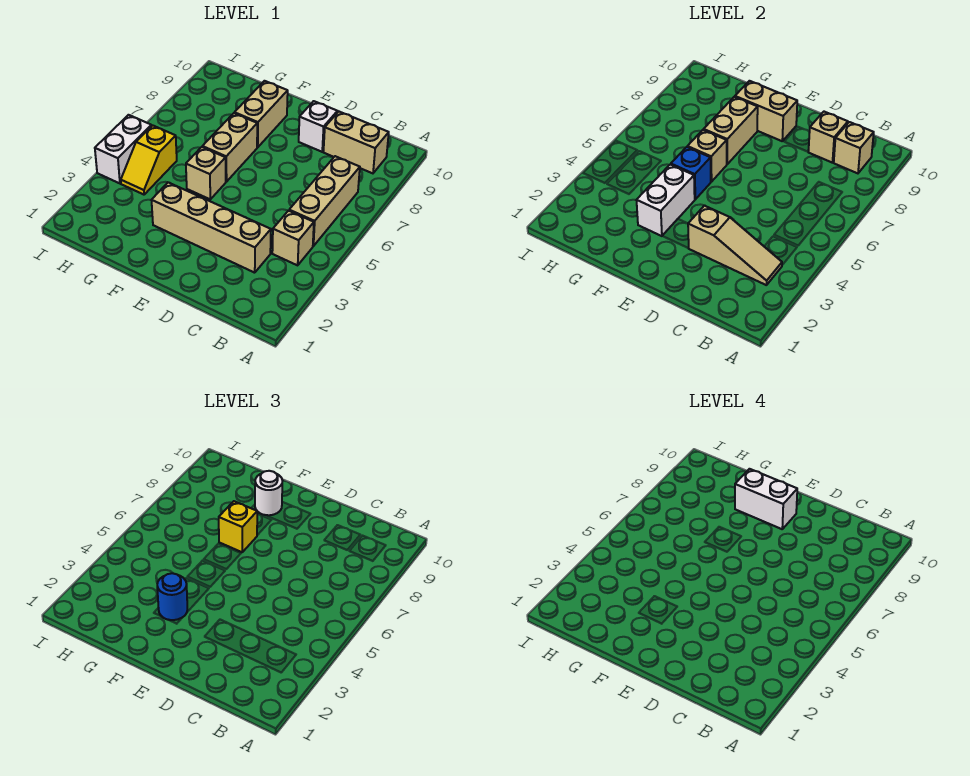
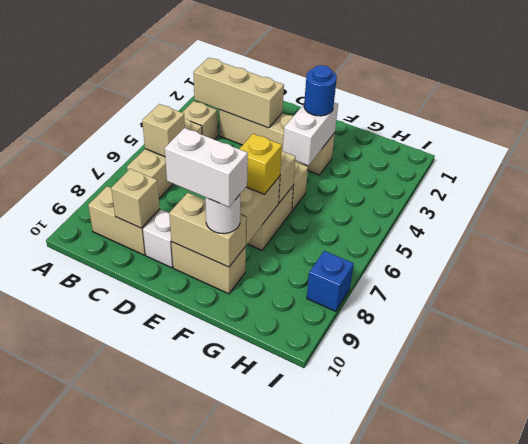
tan 1x3 slope [688,206,782,285] -> tan 1x3 brick [193,58,284,128]
tan 1x1 brick [834,122,874,173] -> tan 1x1 brick moved to [142,104,185,157]
blue 1x1 brick [671,147,711,199] -> blue 1x1 brick moved to [307,251,354,311]
tan 1x2 brick [234,81,288,147] -> tan 1x2 brick turned to [171,242,246,294]
yellow 1x2 slope [121,125,177,195] -> none
white 1x2 brick [95,115,151,183] -> none

